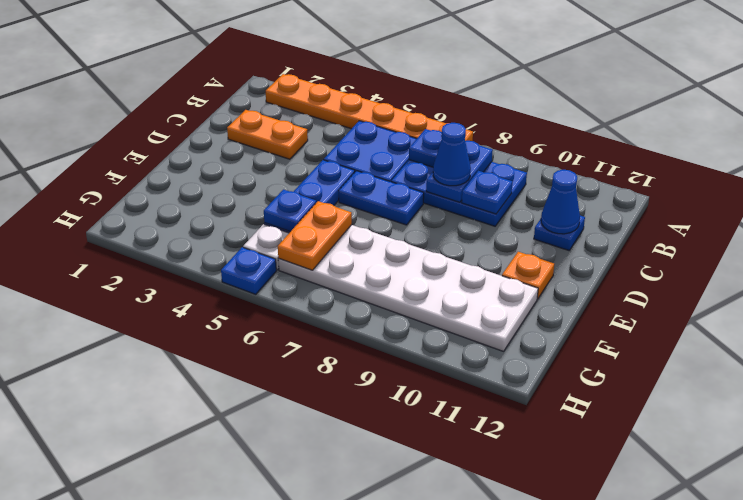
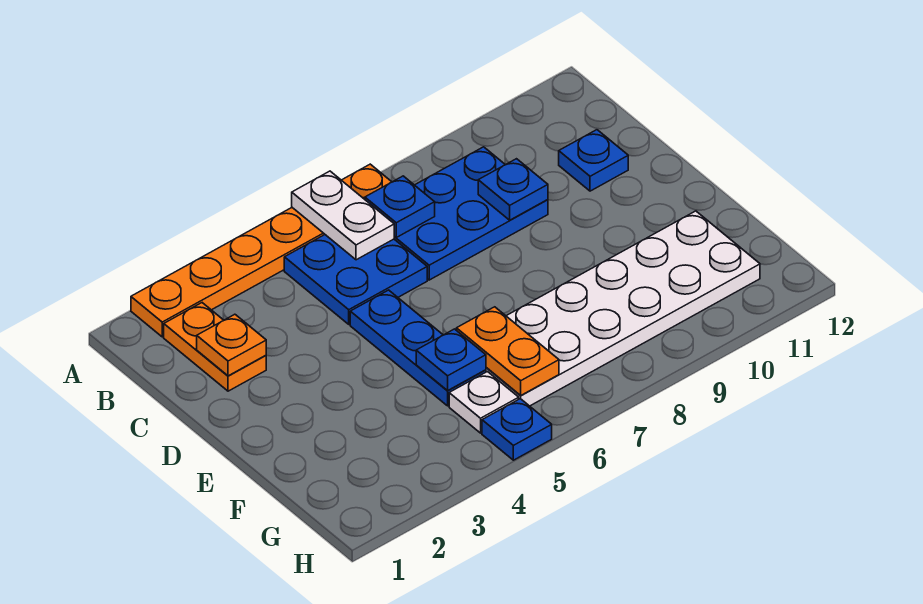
none -> white 1x2 plate [292,171,394,260]
blue 1x2 plate [426,141,493,202] -> none
orange 1x2 plate [227,110,308,159] -> orange 1x2 plate turned to [164,303,266,391]
blue 1x1 cone [433,123,471,186] -> none
blue 1x1 cone [541,170,580,234] -> none
blue 1x2 plate [339,171,424,225] -> none
orange 1x1 plate [502,252,554,299] -> orange 1x1 plate moved to [197,314,266,376]

